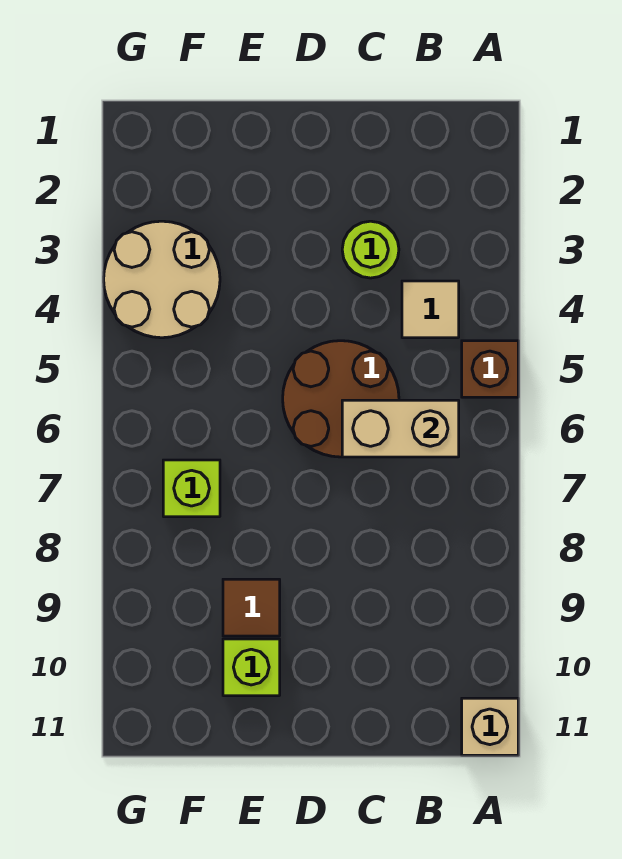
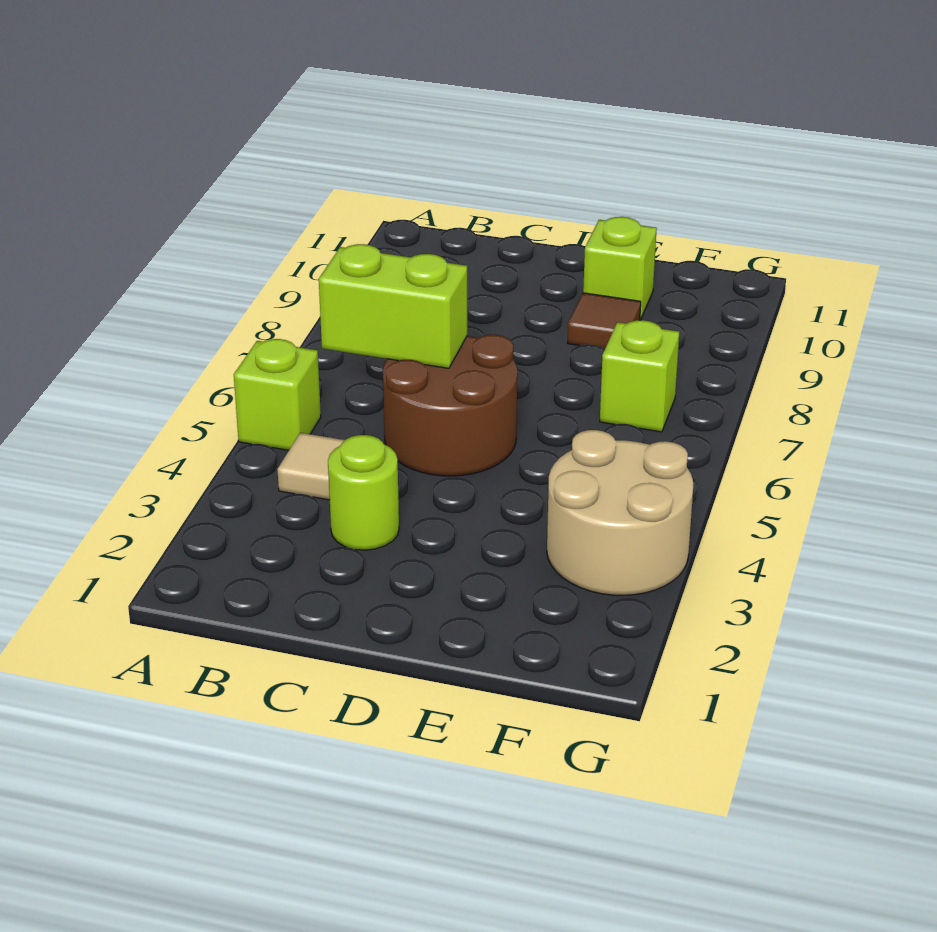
brown 1x1 brick [462,341,518,397] -> lime 1x1 brick [234,339,321,450]
tan 1x1 brick [462,698,518,755] -> none
tan 1x2 brick [342,400,459,457] -> lime 1x2 brick [319,244,467,368]

